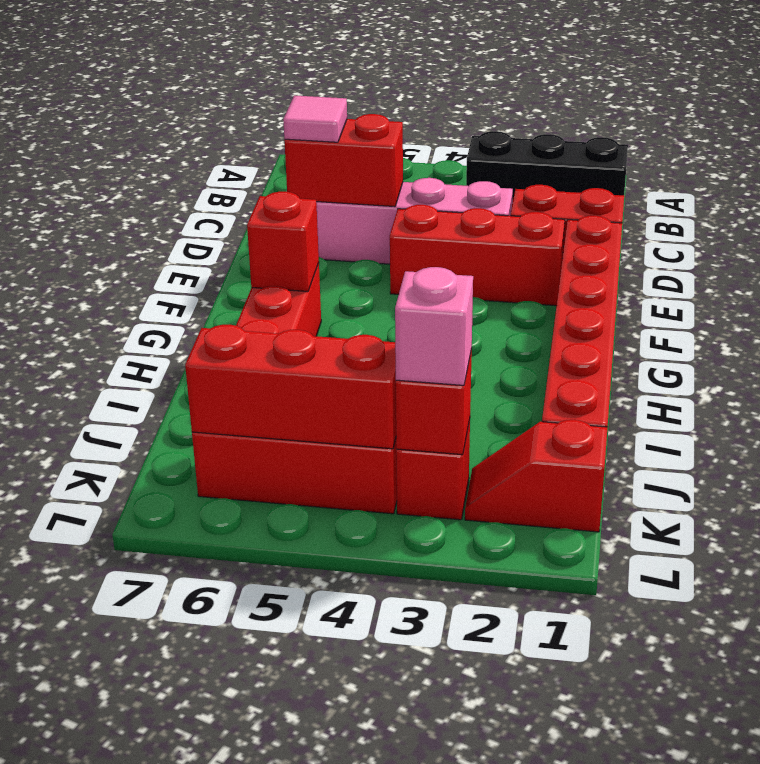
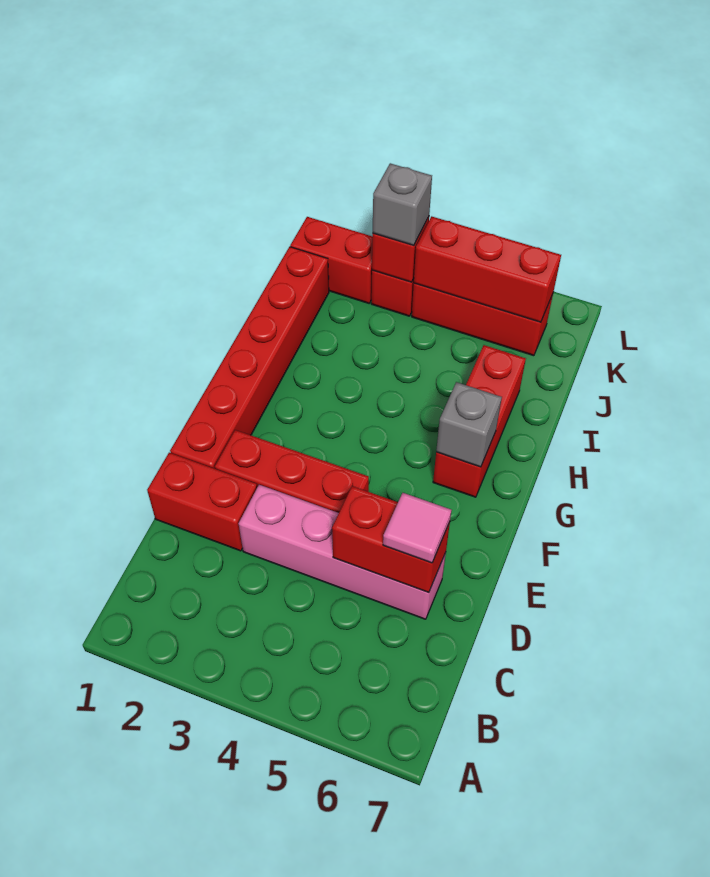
black 1x3 brick [466,131,628,204] -> none
red 1x1 brick [247,192,319,291] -> grey 1x1 brick [436,382,502,467]
red 1x2 slope [465,420,608,532] -> red 1x2 brick [290,217,372,303]
pink 1x1 brick [395,267,473,385] -> grey 1x1 brick [373,163,432,245]

